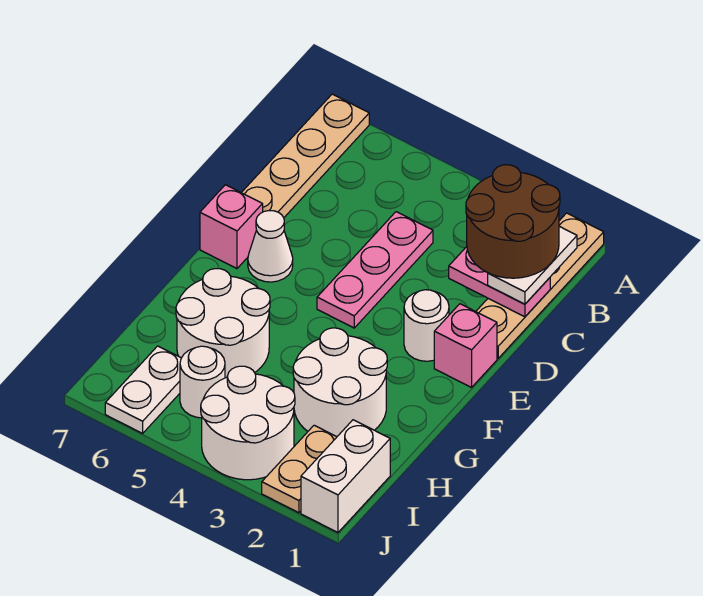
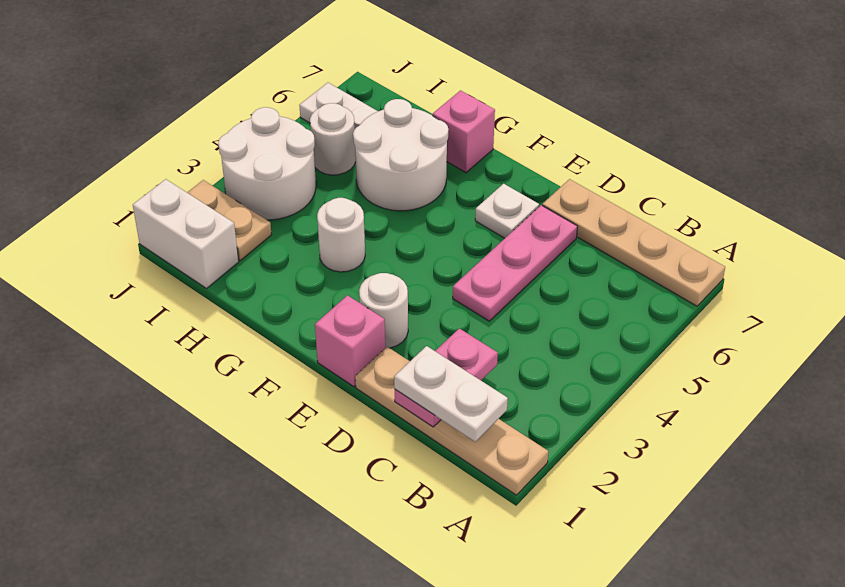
brown 2x2 round brick [466,165,560,278] -> none
pink 1x3 plate [317,212,433,328] -> pink 1x3 plate turned to [453,205,578,321]
white 1x1 cone [248,211,293,282] -> white 1x1 plate [475,184,539,238]
pink 1x1 brick [200,185,263,269] -> pink 1x1 brick moved to [433,91,495,173]
white 2x2 round brick [293,328,387,437] -> white 1x1 round brick [317,198,365,272]

